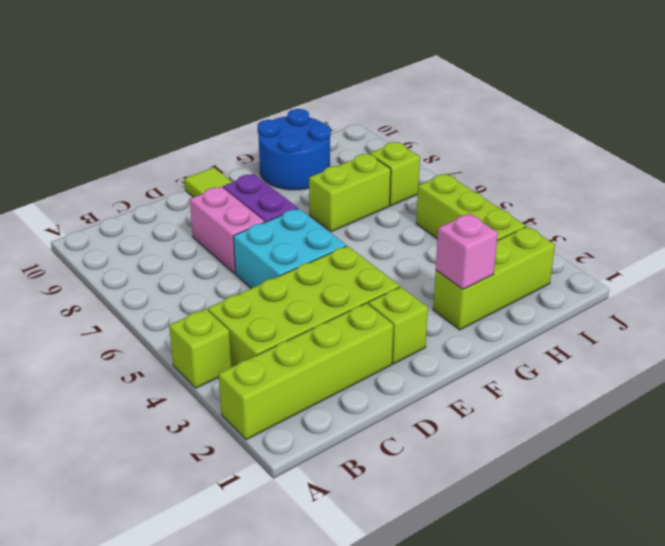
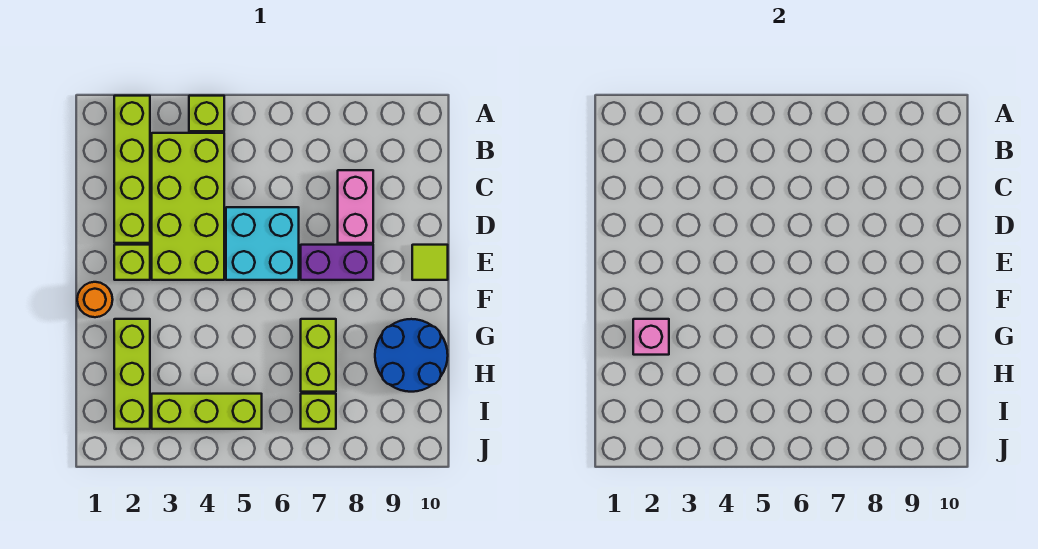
pink 1x2 brick [190,187,265,273] -> pink 1x2 brick turned to [338,170,373,243]
none -> orange 1x1 round brick [77,282,113,317]

